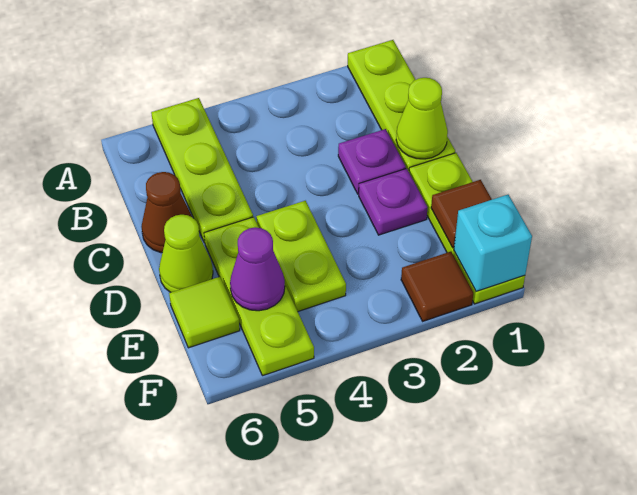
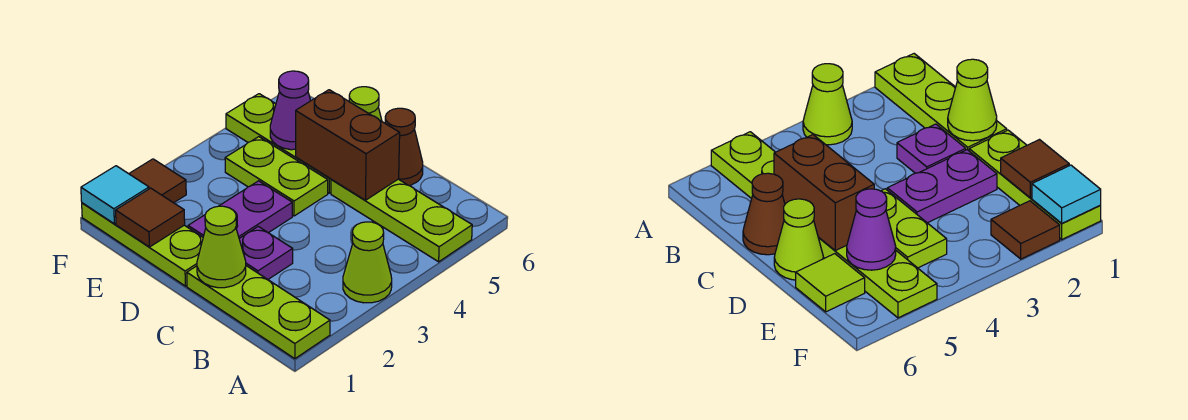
none -> lime 1x1 cone [343,222,392,303]
none -> brown 1x2 brick [296,90,400,200]
purple 1x1 plate [359,168,428,235] -> purple 1x2 plate [188,181,292,238]
cyan 1x1 brick [454,195,532,291] -> cyan 1x1 tile [81,166,149,224]

